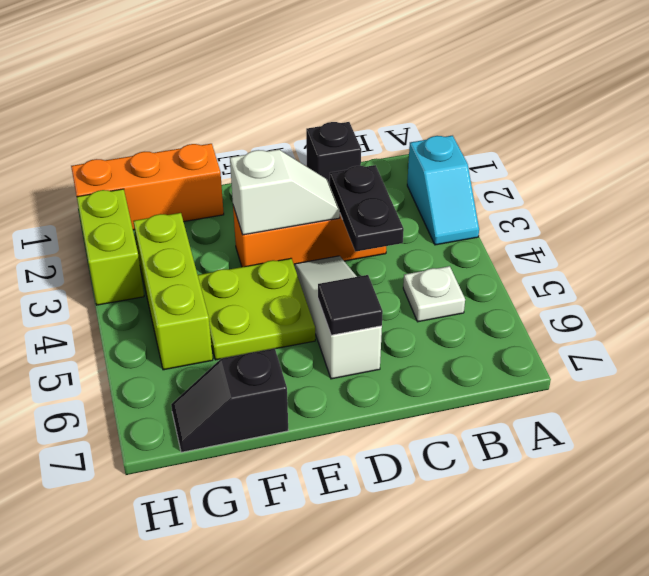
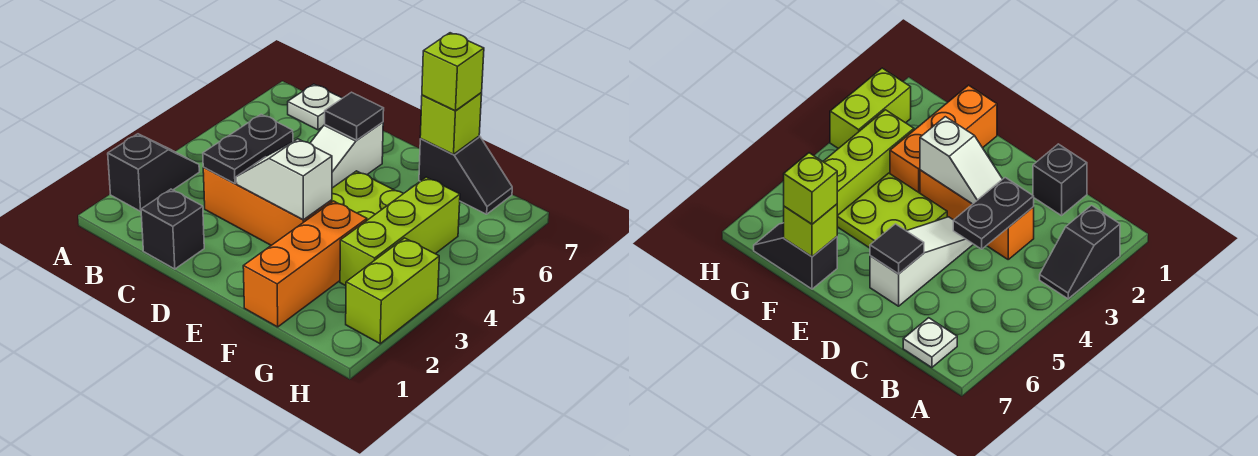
cyan 1x2 slope [407,136,479,245] -> black 1x2 slope [108,134,199,211]
white 1x1 plate [403,266,465,322] -> white 1x1 plate moved to [288,84,342,130]
orange 1x3 brick [71,144,224,230] -> orange 1x3 brick turned to [243,201,367,327]
none -> lime 1x1 brick [420,93,482,154]
none -> lime 1x1 brick [422,33,484,111]

